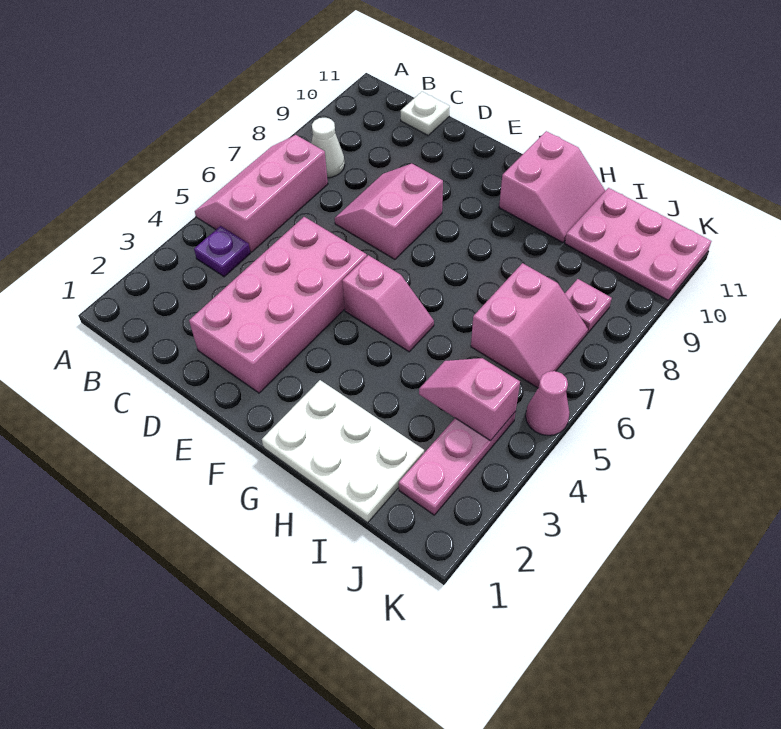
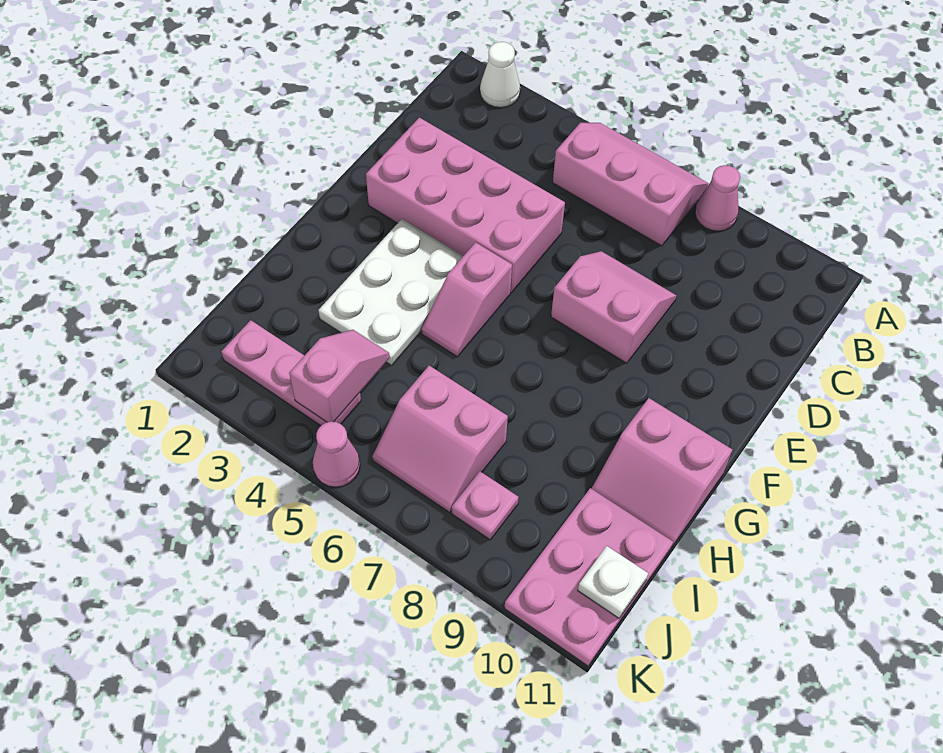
none -> pink 1x1 cone [695,165,740,231]
purple 1x1 plate [194,226,250,277] -> none
white 1x1 cone [311,118,345,178] -> white 1x1 cone moved to [480,42,520,108]
white 1x1 plate [401,92,450,135] -> white 1x1 plate moved to [578,546,648,618]
white 2x3 plate [262,380,424,523] -> white 2x3 plate moved to [318,219,463,366]

